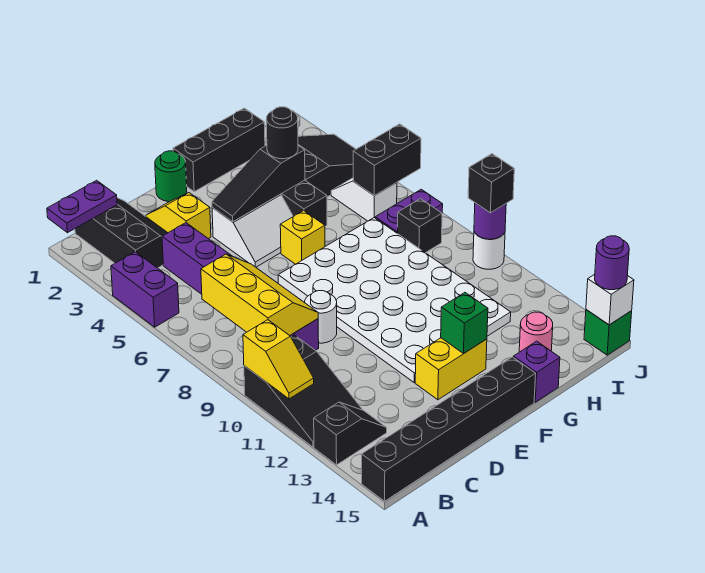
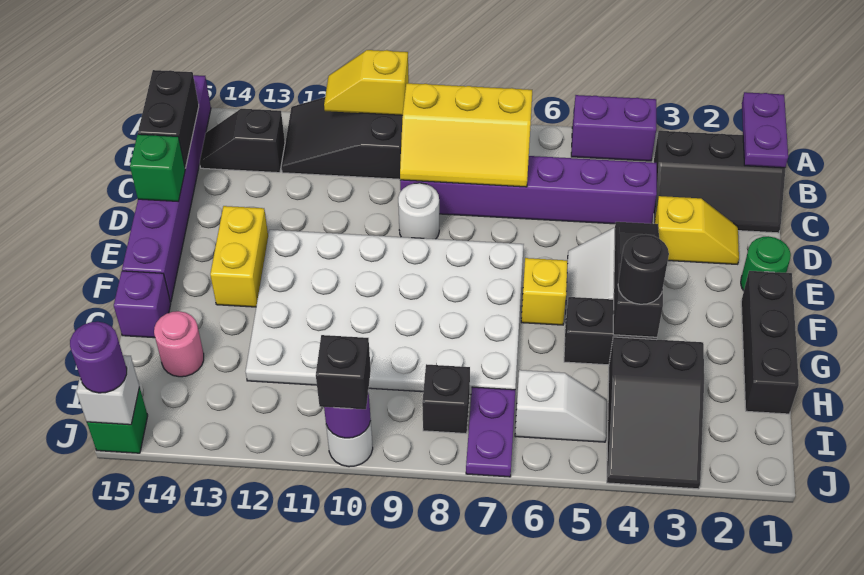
black 1x2 slope [314,402,387,465] -> black 1x2 slope turned to [200,109,285,173]
black 1x6 brick [362,357,536,501] -> purple 1x6 brick [122,75,211,302]
green 1x1 brick [441,293,488,353] -> green 1x1 brick moved to [130,134,185,202]
black 1x2 brick [353,124,421,196] -> black 1x2 brick moved to [138,70,199,168]

